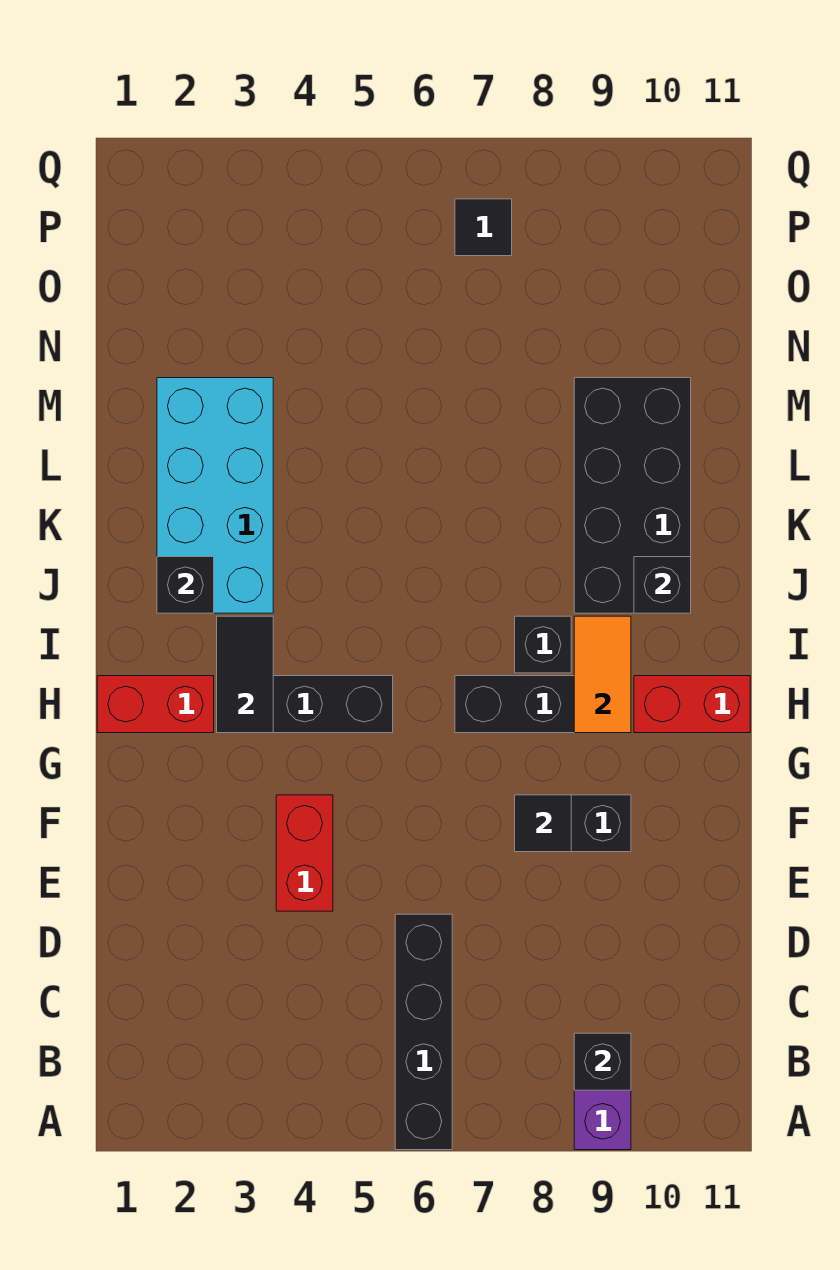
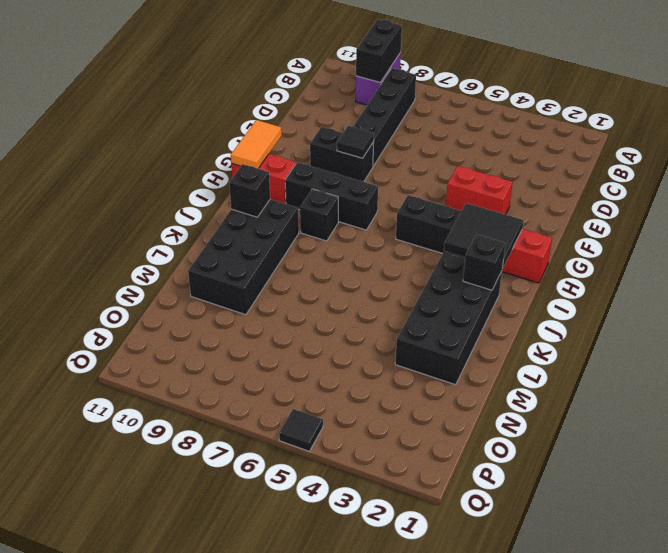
black 1x4 brick [395,914,452,1150] -> black 1x4 brick moved to [353,68,416,166]
black 1x1 brick [574,1033,631,1090] -> black 1x2 brick [356,19,402,82]
red 1x2 brick [276,795,333,911] -> red 1x2 brick turned to [446,166,513,215]
black 1x2 tile [217,616,273,733] -> black 2x2 tile [444,203,524,267]
orange 1x2 tile [574,616,631,733] -> orange 1x2 tile moved to [231,120,282,168]
cyan 2x4 brick [157,378,273,613] -> black 2x4 brick [395,252,502,385]
black 1x1 tile [455,199,512,256] -> black 1x1 tile moved to [279,409,323,451]

